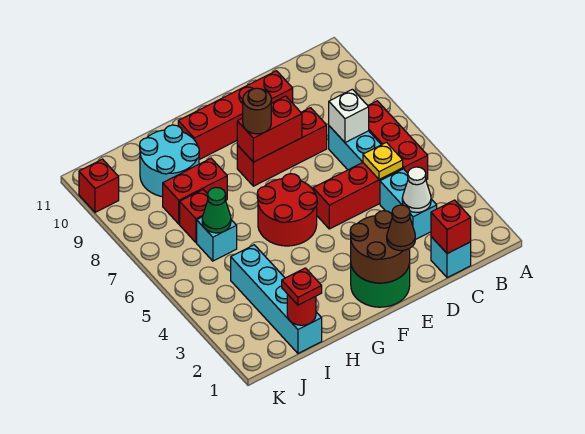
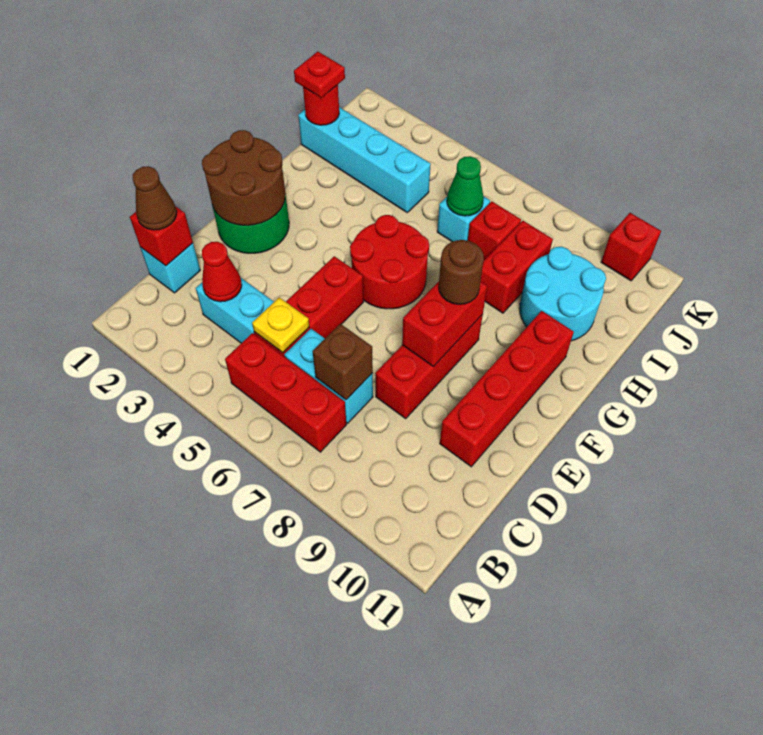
white 1x1 cone [402,167,431,212] -> red 1x1 cone [202,242,242,302]
white 1x1 brick [329,89,369,143] -> brown 1x1 brick [313,324,373,400]
brown 1x1 cone [387,205,415,251] -> brown 1x1 cone moved to [133,166,177,230]

